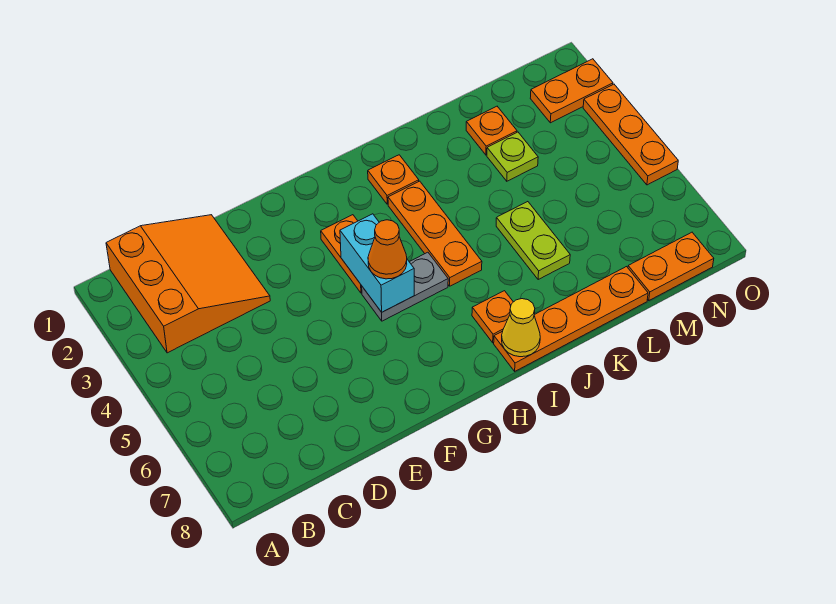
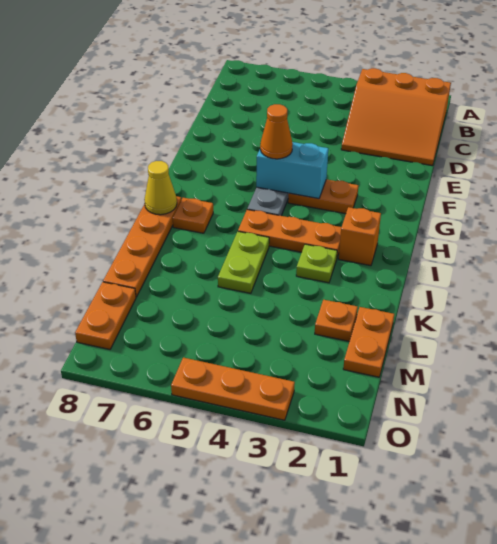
orange 1x1 plate [368,155,419,204] -> orange 1x1 brick [339,207,381,266]
lime 1x2 plate [496,202,570,280] -> lime 1x2 plate turned to [218,232,269,293]
lime 1x1 plate [487,132,538,181] -> lime 1x1 plate moved to [296,244,337,283]
orange 1x2 plate [530,59,613,123] -> orange 1x2 plate moved to [343,307,394,377]

